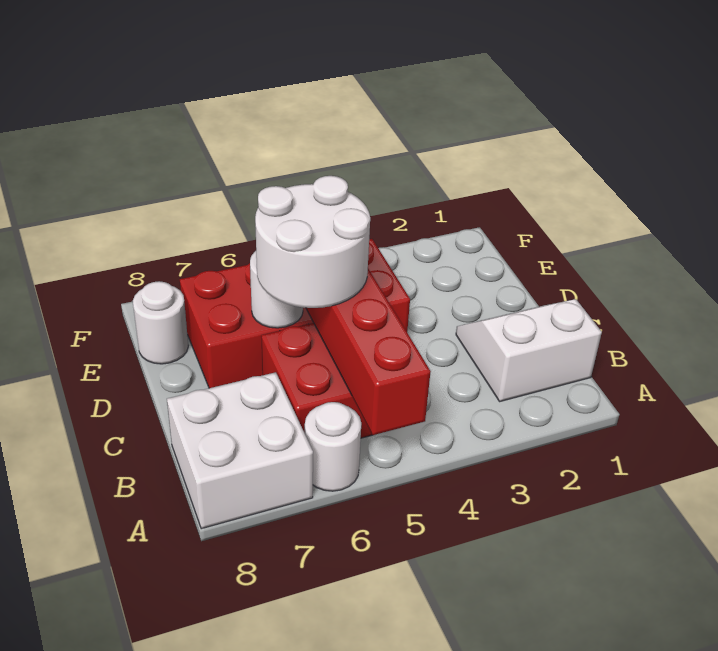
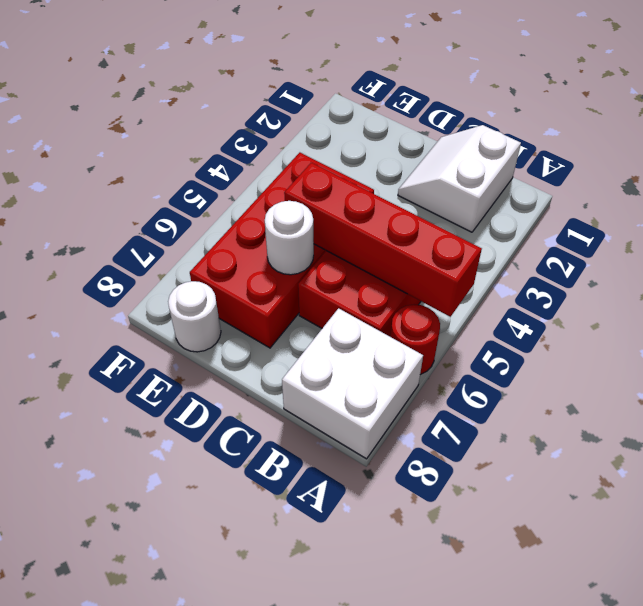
white 1x1 round brick [305,402,361,491] -> red 1x1 round brick [390,304,440,375]
white 2x2 round brick [255,176,370,308] -> none

